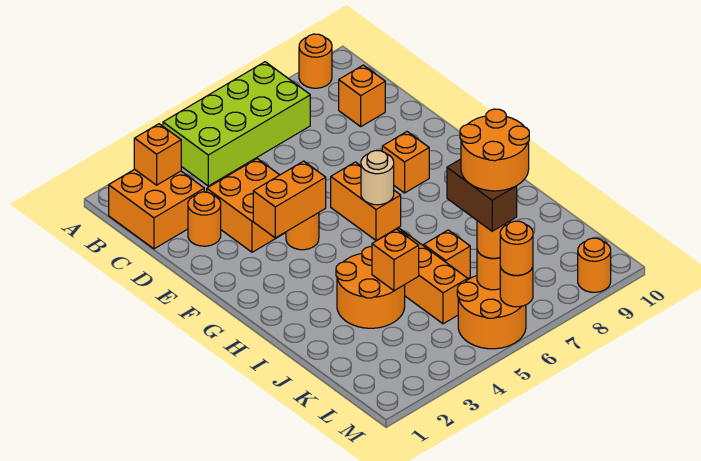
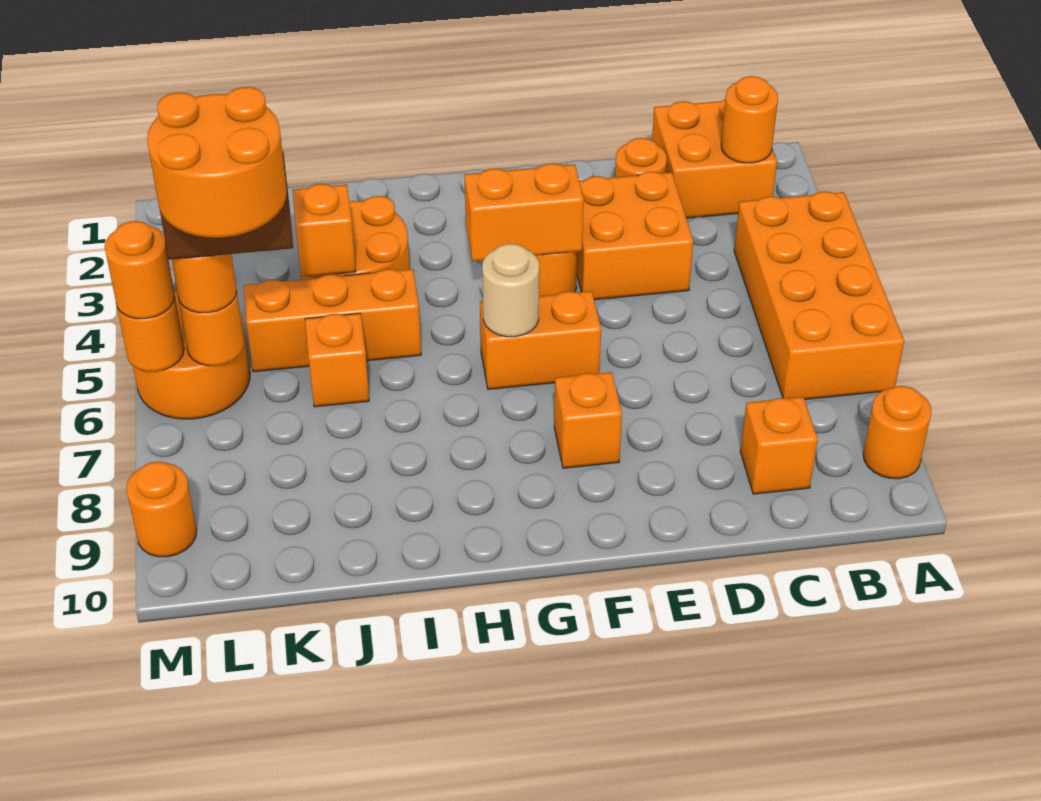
lime 2x4 brick [163,62,310,186] -> orange 2x4 brick [734,191,904,400]
orange 1x1 brick [134,124,181,185] -> orange 1x1 round brick [721,76,778,163]
orange 1x2 brick [253,161,326,238] -> orange 1x2 brick turned to [465,163,584,261]

